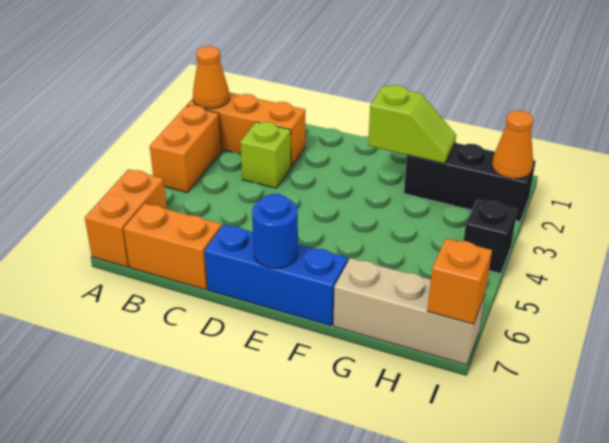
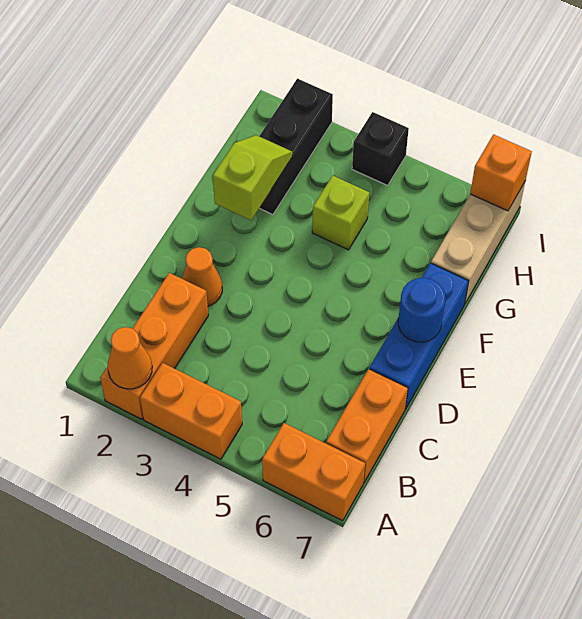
lime 1x1 brick [240,122,291,188] -> lime 1x1 brick moved to [312,176,369,250]
orange 1x1 cone [492,111,533,179] -> orange 1x1 cone moved to [182,247,222,306]

